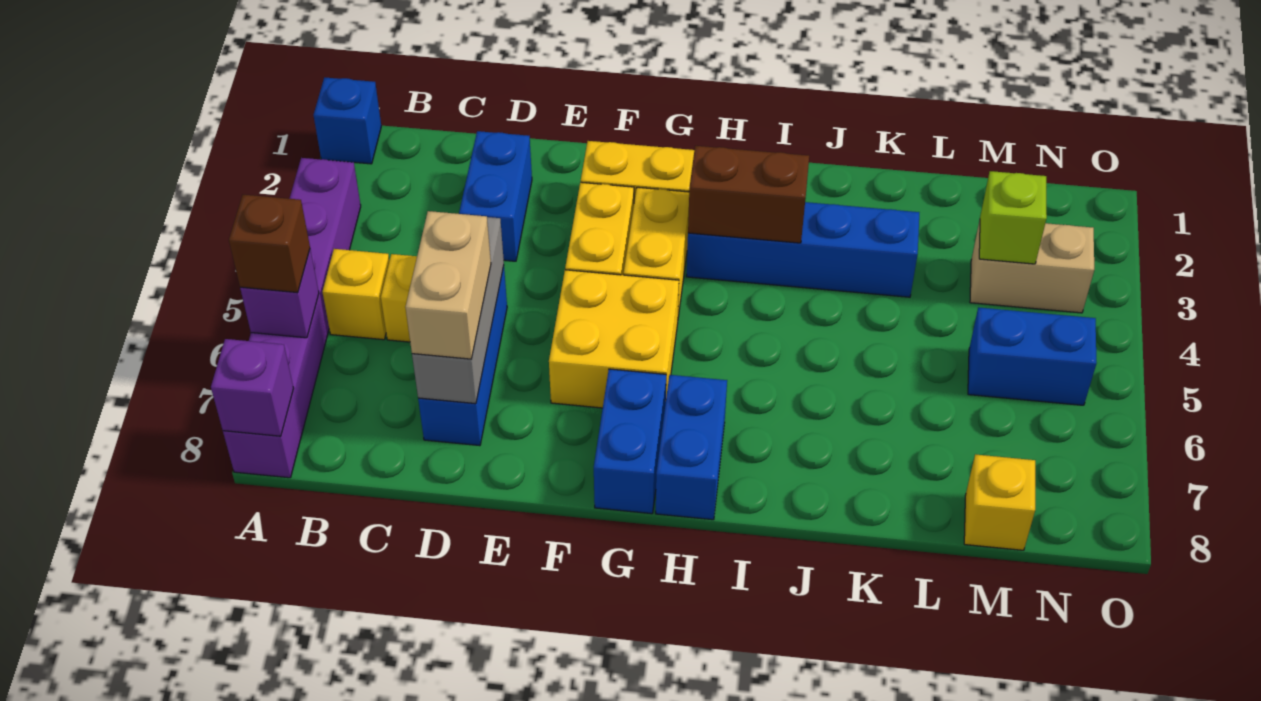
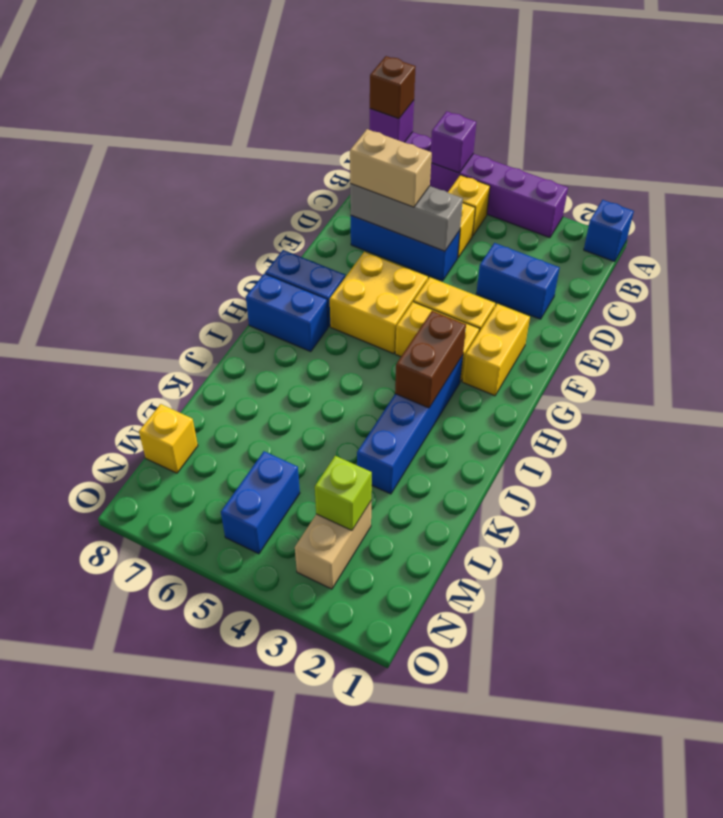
brown 1x1 brick [229,195,310,293] -> brown 1x1 brick moved to [370,56,416,119]

